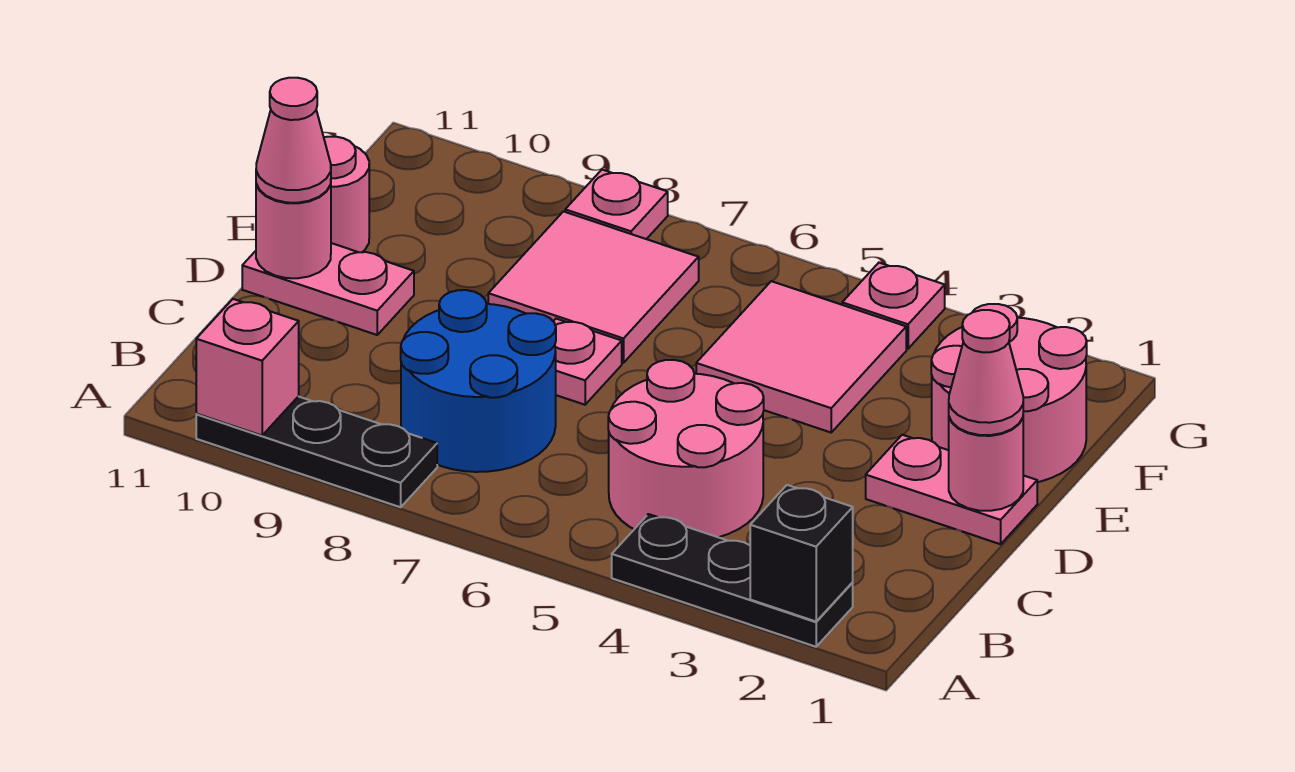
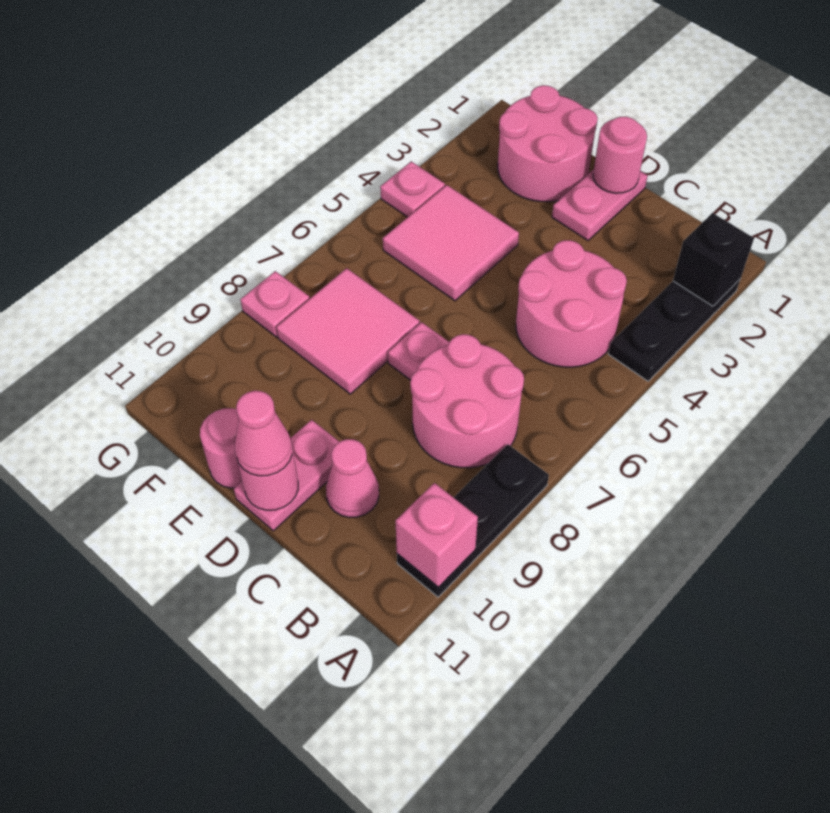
blue 2x2 round brick [401,290,556,472] -> pink 2x2 round brick [410,334,524,468]
pink 1x1 cone [949,310,1023,435] -> pink 1x1 cone moved to [326,439,379,518]

